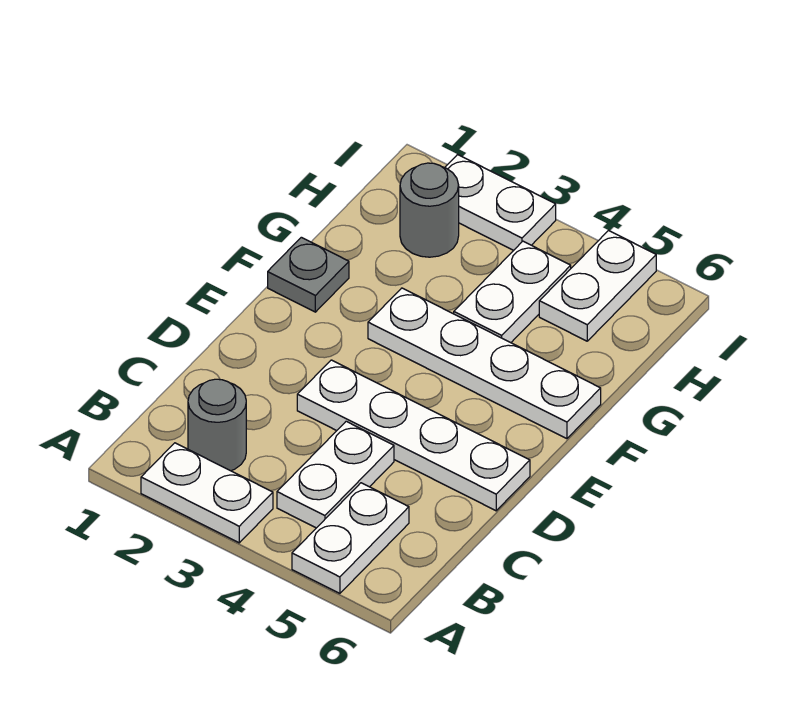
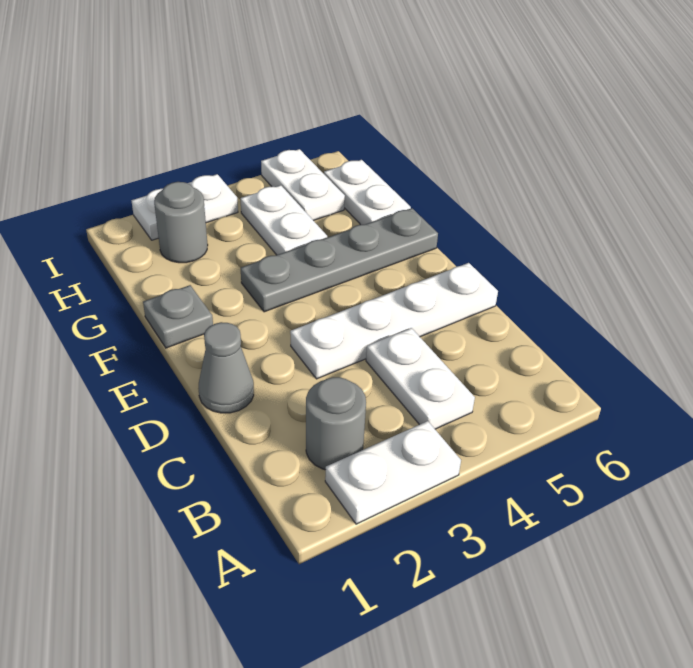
white 1x2 plate [292,483,409,593] -> white 1x2 plate moved to [324,160,411,225]
none -> grey 1x1 cone [198,322,254,413]
white 1x4 plate [368,288,601,439] -> grey 1x4 plate [241,208,438,312]

